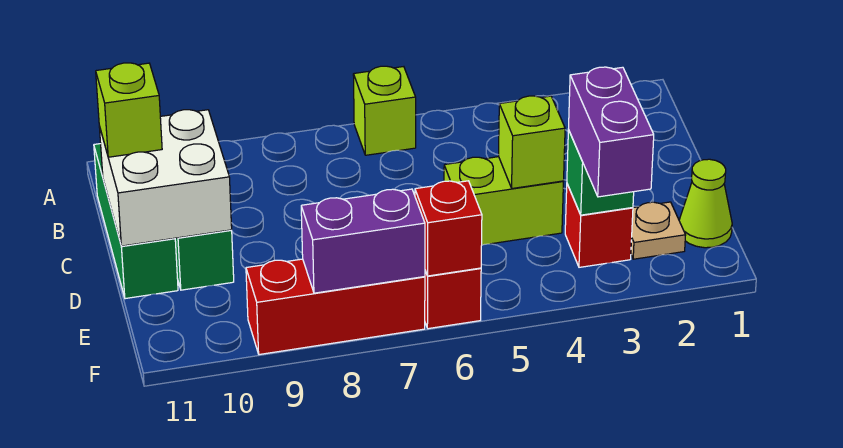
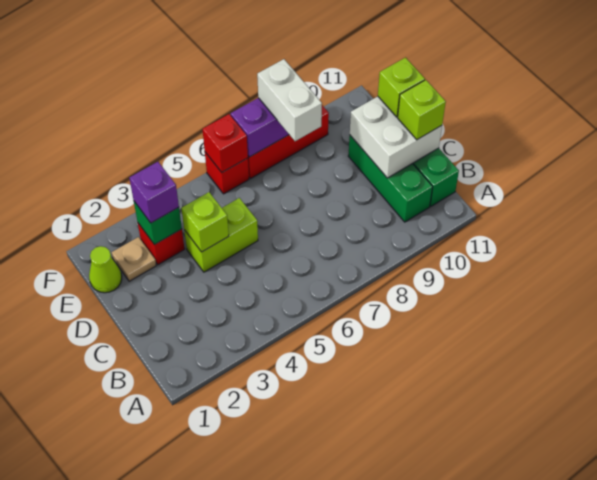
lime 1x1 brick [353,66,416,155] -> lime 1x1 brick moved to [378,58,425,117]
purple 1x2 brick [569,67,654,197] -> purple 1x1 brick [129,162,179,223]
none -> white 1x2 brick [257,59,322,141]

